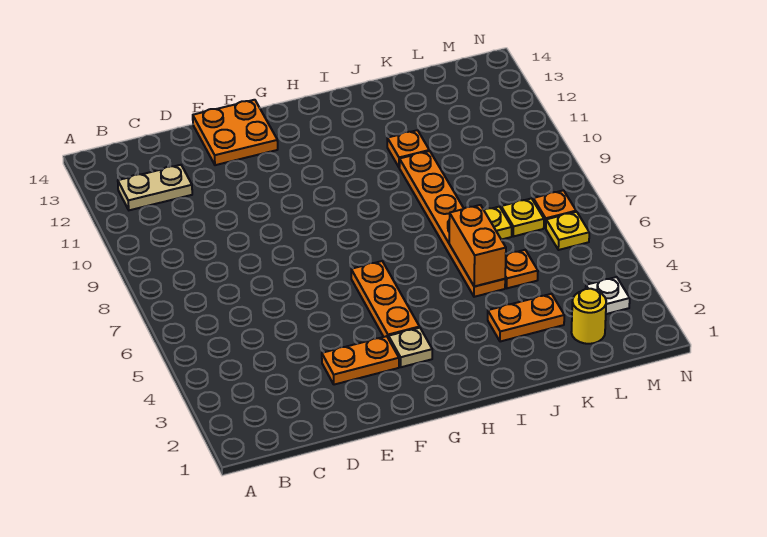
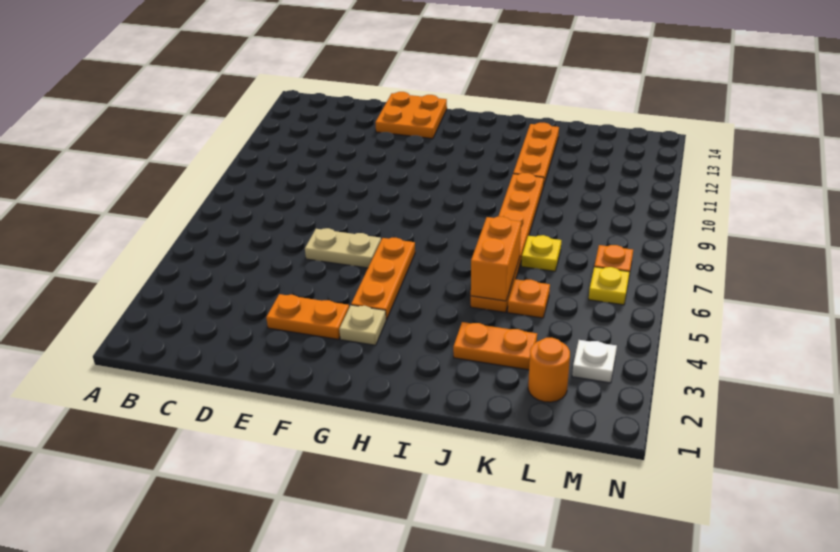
tan 1x2 plate [118,165,192,210] -> tan 1x2 plate moved to [305,228,381,268]
orange 1x1 plate [387,130,429,167] -> orange 1x3 plate [513,123,559,187]
yellow 1x1 round brick [571,289,606,344] -> orange 1x1 round brick [528,338,570,402]
yellow 1x1 plate [501,199,544,236] -> none

